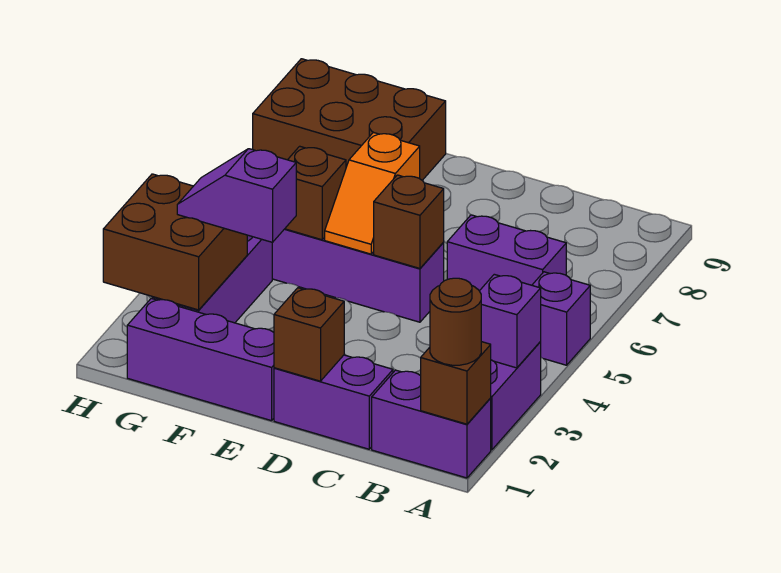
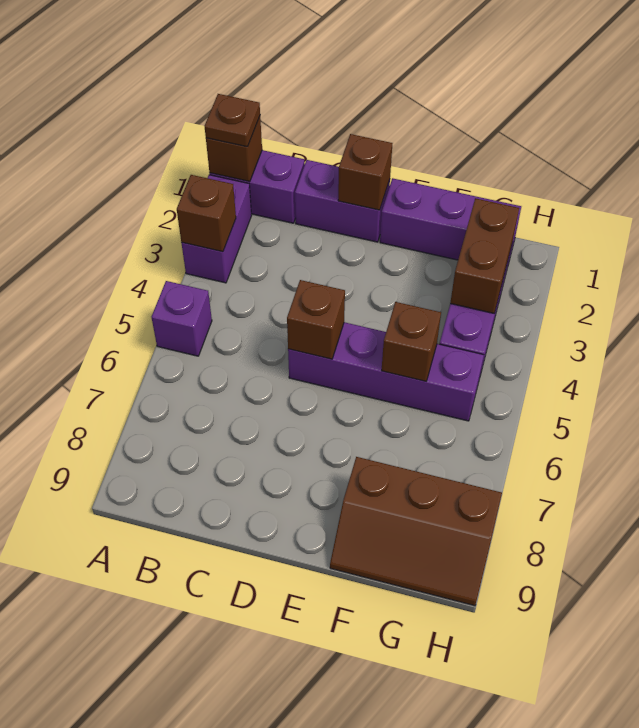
brown 1x1 round brick [430,278,481,365] -> brown 1x1 plate [205,94,260,147]
purple 1x1 brick [480,274,541,368] -> brown 1x1 brick [177,175,236,252]
purple 1x2 brick [447,215,566,291] -> none
orange 1x2 slope [325,132,420,254] -> none
purple 1x2 slope [177,149,296,243] -> none
brown 2x3 brick [253,59,446,180] -> brown 2x3 slope [330,457,502,606]
brown 2x2 brick [103,174,247,310] -> brown 1x2 brick [450,198,519,313]

